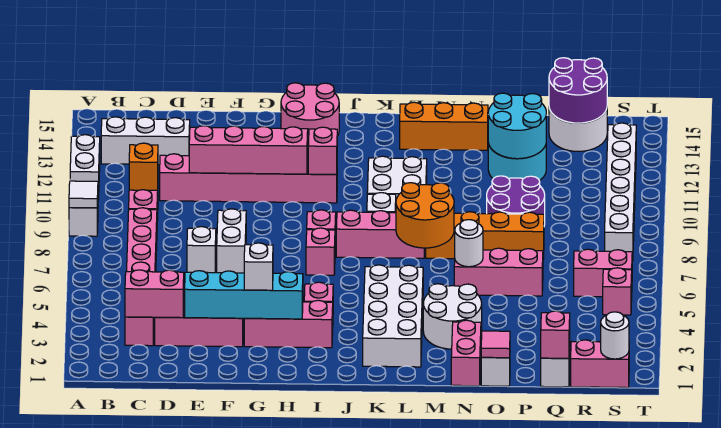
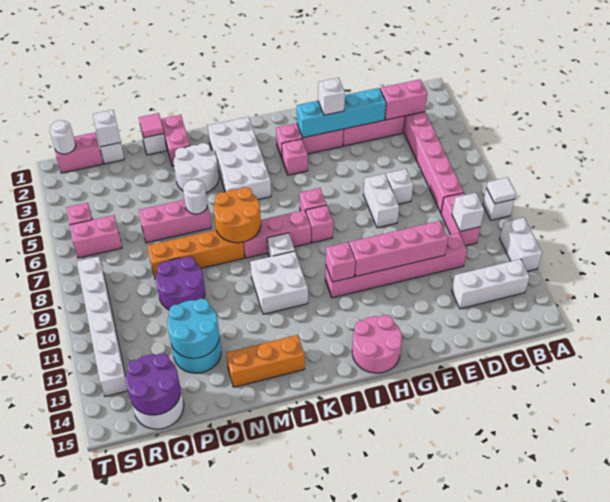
orange 1x1 brick [129,143,158,190] -> white 1x1 brick [452,193,484,231]
pink 1x1 brick [541,311,570,358] -> white 1x1 brick [93,110,121,147]

